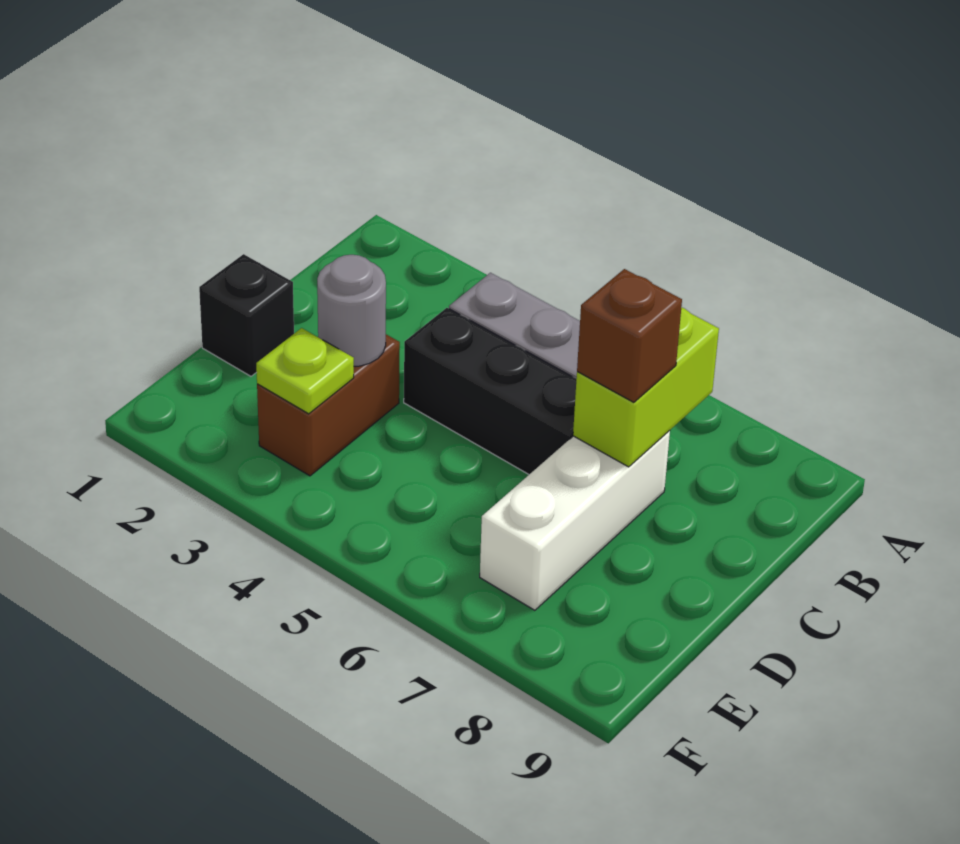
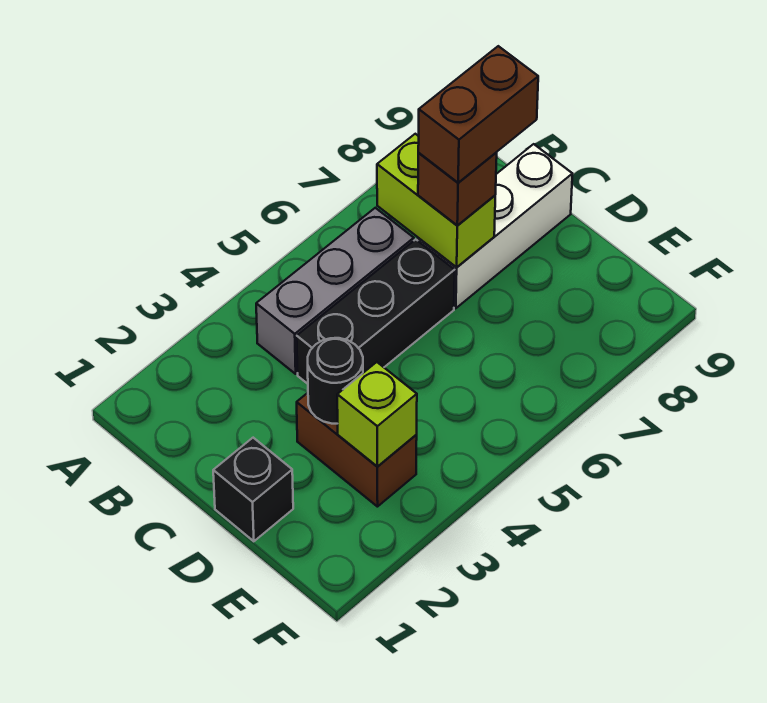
white 1x3 brick [480,430,670,610] -> white 1x3 brick turned to [418,144,572,308]
none -> brown 1x2 brick [418,46,538,183]
grey 1x1 round brick [317,255,386,366] -> black 1x1 round brick [308,338,363,424]
lime 1x1 plate [256,328,354,414] -> lime 1x1 brick [337,362,417,467]

